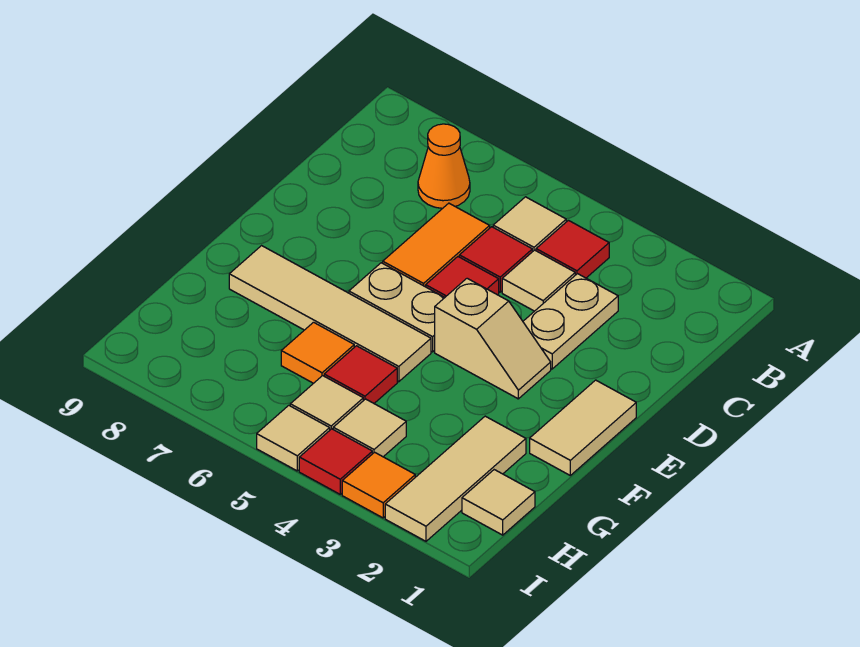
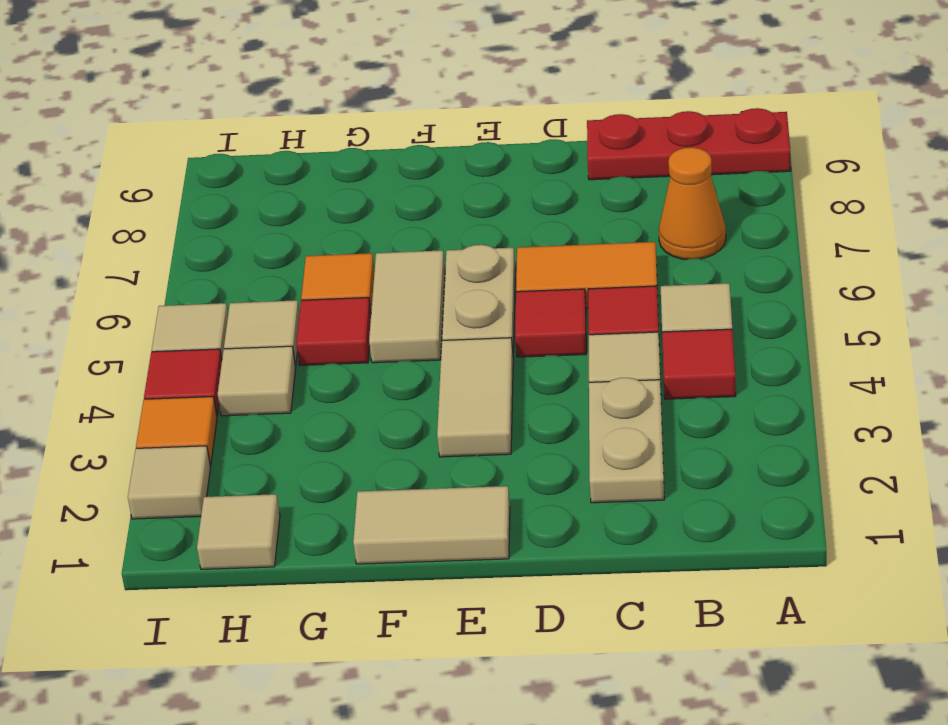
none -> red 1x3 plate [587,108,791,180]
tan 1x2 plate [523,274,618,369] -> tan 1x2 plate turned to [589,378,664,503]
tan 1x2 slope [435,278,551,399] -> tan 1x2 tile [437,338,513,457]
tan 1x4 tile [229,246,431,382] -> tan 1x2 tile [369,250,445,363]
tan 1x3 tile [385,416,526,541] -> tan 1x1 tile [128,446,211,519]

